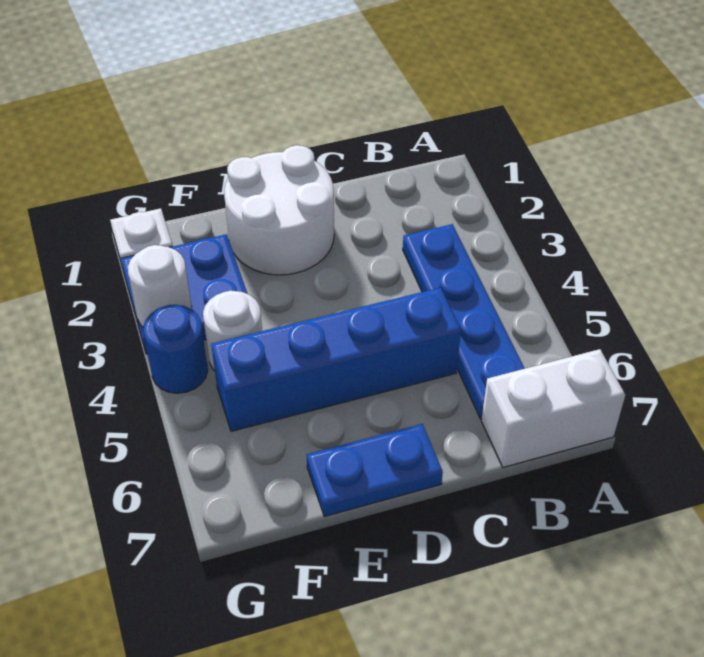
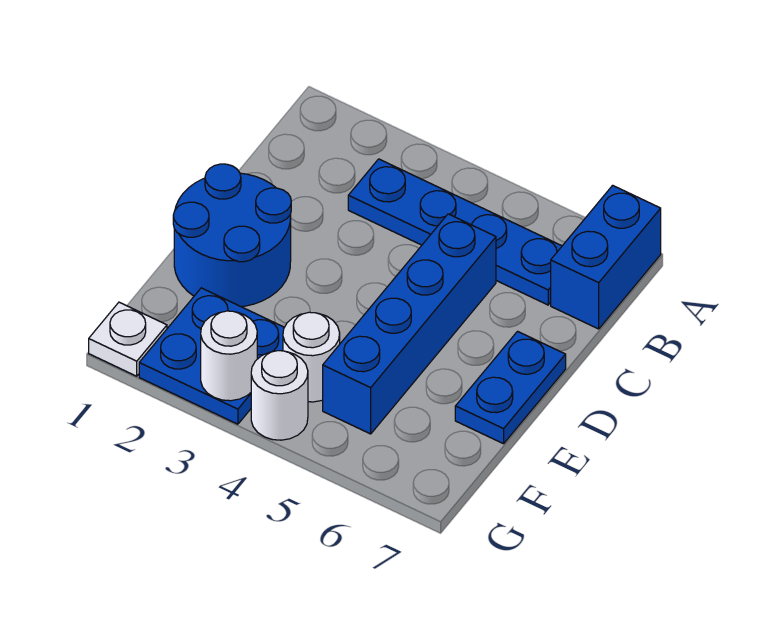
white 1x2 brick [481,349,625,467] -> blue 1x2 brick [551,185,661,329]
white 2x2 round brick [224,145,334,275] -> blue 2x2 round brick [173,164,291,307]
blue 1x1 round brick [143,305,208,393] -> white 1x1 round brick [251,351,308,440]

